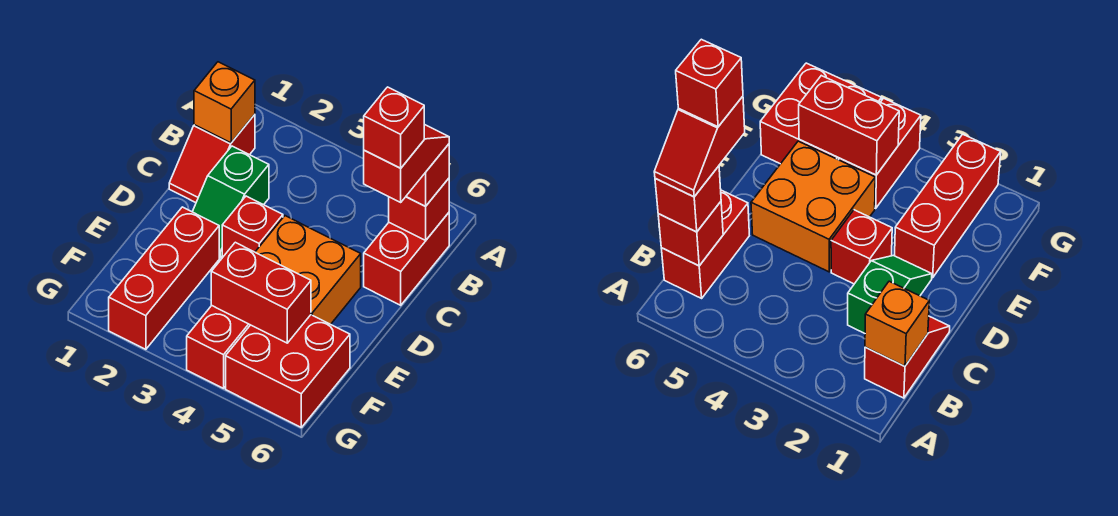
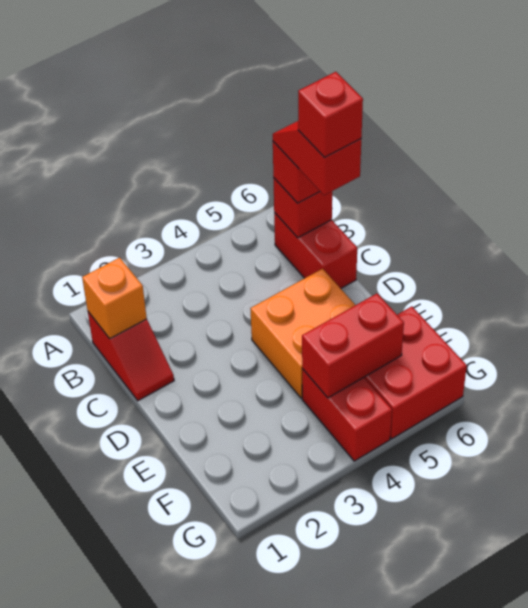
green 1x2 slope [193,146,269,258] -> none
red 1x1 brick [222,196,283,258] -> none
red 1x3 brick [109,207,219,349] -> none

